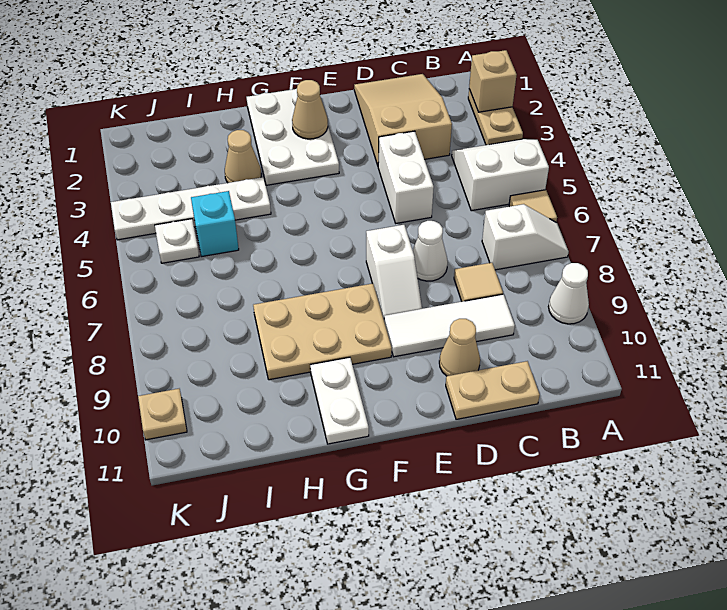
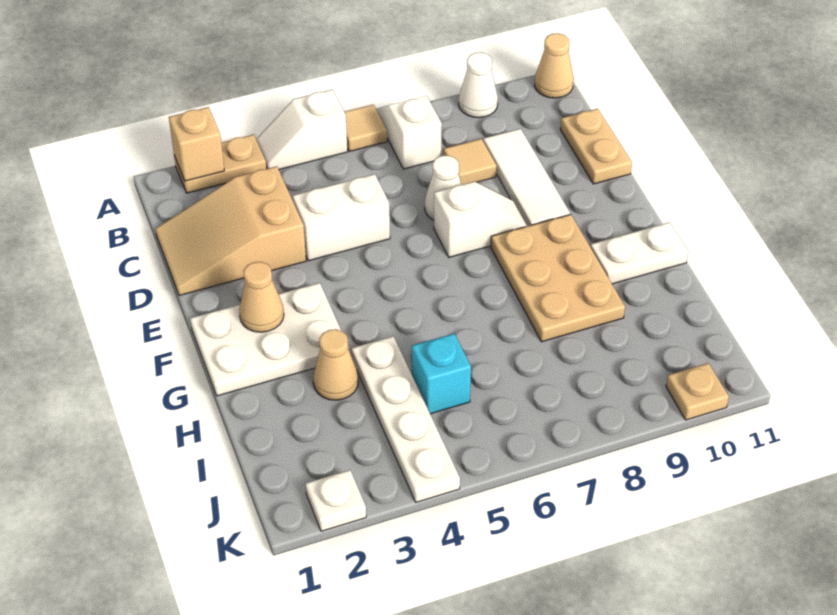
white 2x2 slope [452,139,549,211] -> white 1x2 slope [256,89,347,170]
tan 1x1 cone [439,319,480,376] -> tan 1x1 cone moved to [535,33,574,98]
white 1x1 plate [155,219,199,263] -> white 1x1 plate moved to [305,470,366,531]

